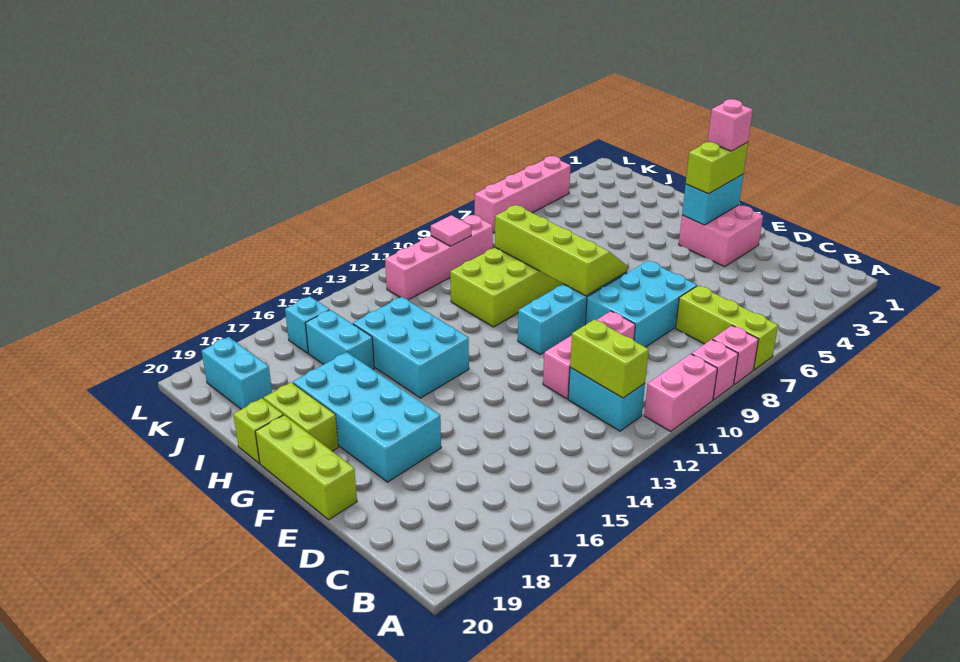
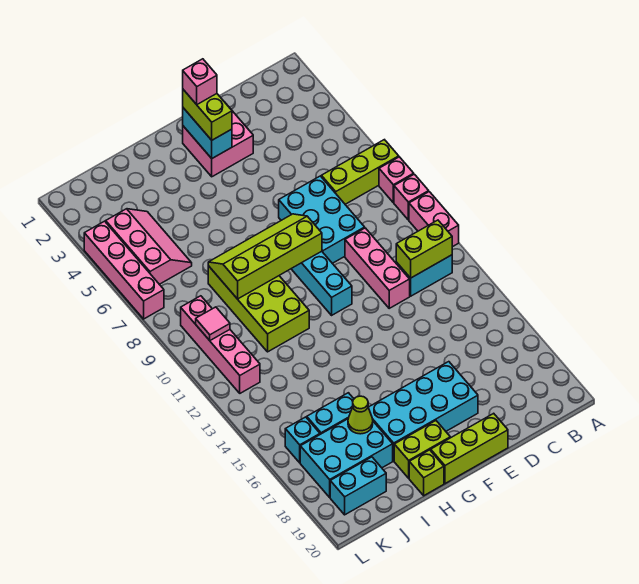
cyan 2x3 brick [353,297,469,398] -> cyan 2x3 brick moved to [300,419,393,497]
none -> lime 1x1 cone [348,396,373,434]
none -> pink 2x3 slope [106,209,192,284]

